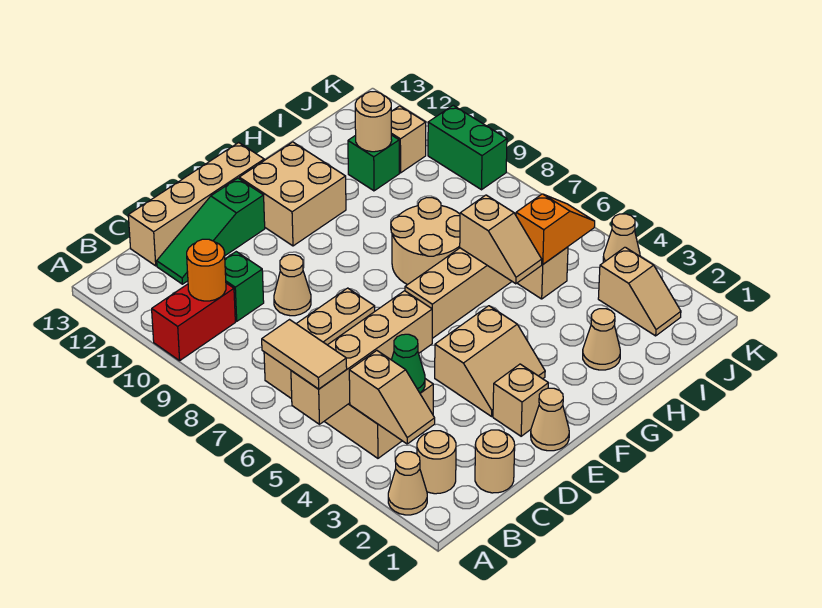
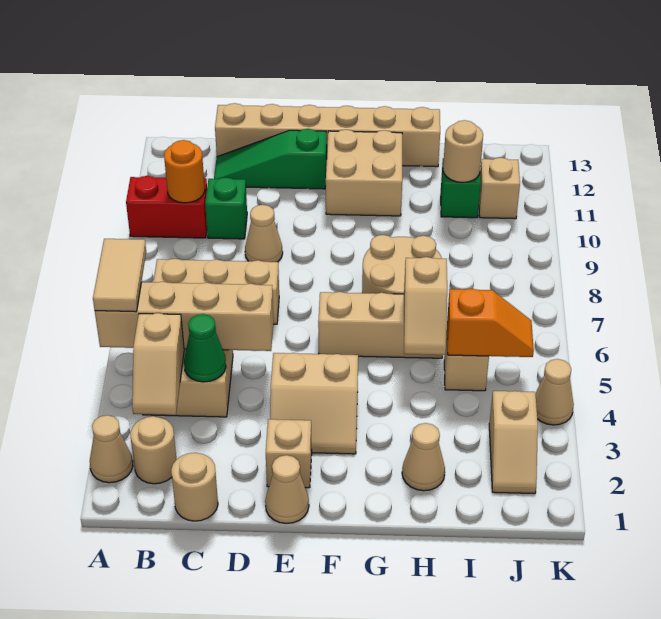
tan 1x4 brick [128,143,264,266] -> tan 1x6 brick [215,103,440,167]
green 1x2 brick [428,105,507,190] -> none

